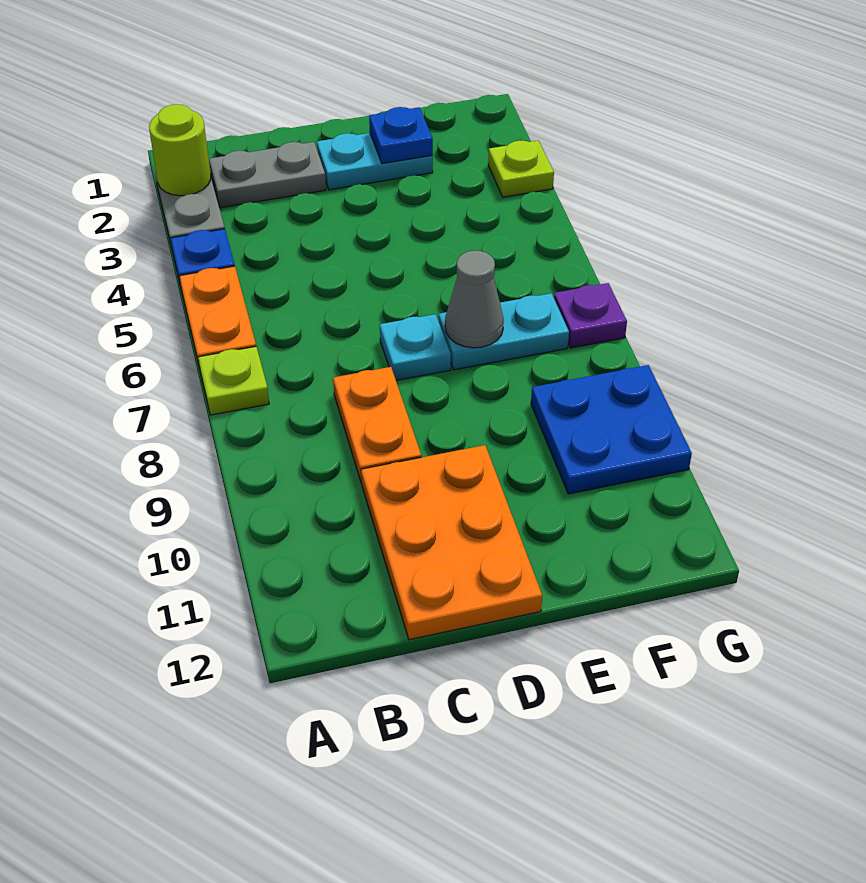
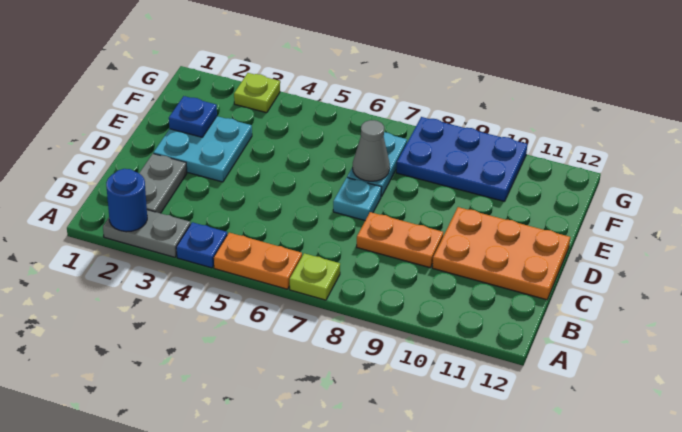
lime 1x1 round brick [149,104,211,196] -> blue 1x1 round brick [106,169,147,232]
cyan 1x2 plate [317,133,433,190] -> cyan 2x2 plate [153,116,252,182]
blue 2x2 plate [531,365,692,494] -> blue 2x3 plate [396,117,527,201]
purple 1x1 plate [554,283,627,348] -> none

